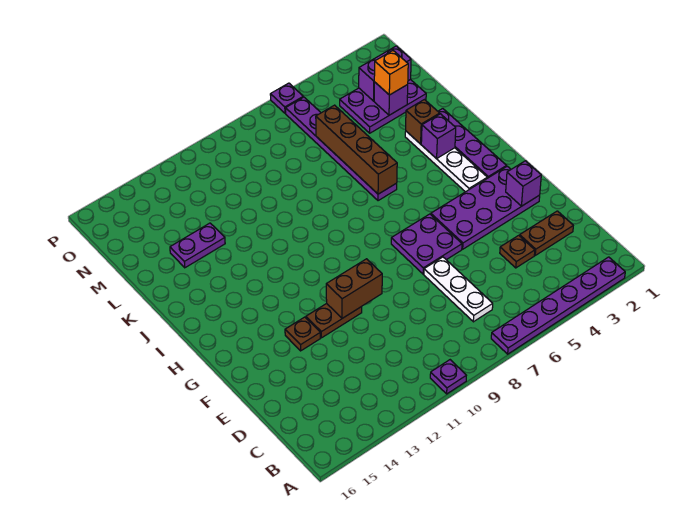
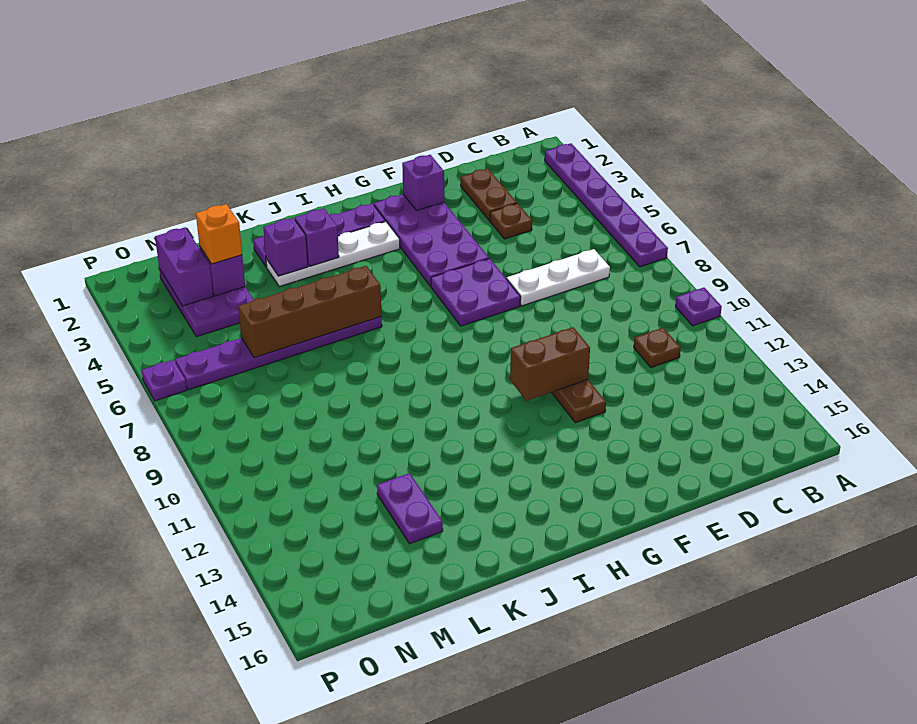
brown 1x2 brick [326,259,382,318] -> brown 1x2 brick turned to [510,327,590,401]
brown 1x1 plate [285,317,320,351] -> brown 1x1 plate moved to [634,328,681,367]
brown 1x1 brick [406,100,440,144] -> purple 1x1 brick [263,218,308,276]

